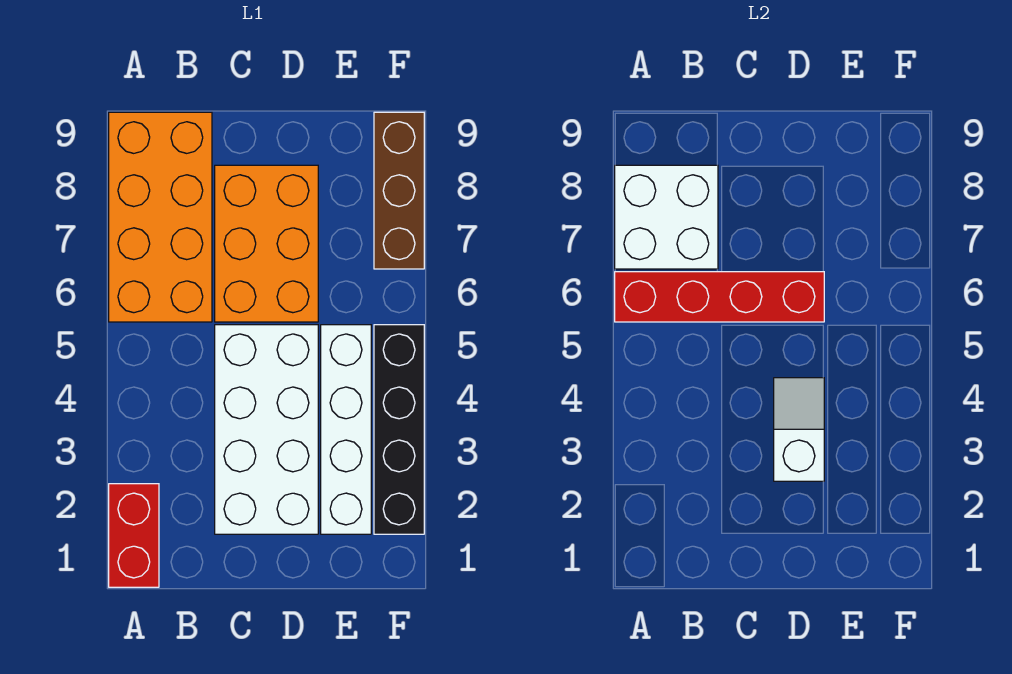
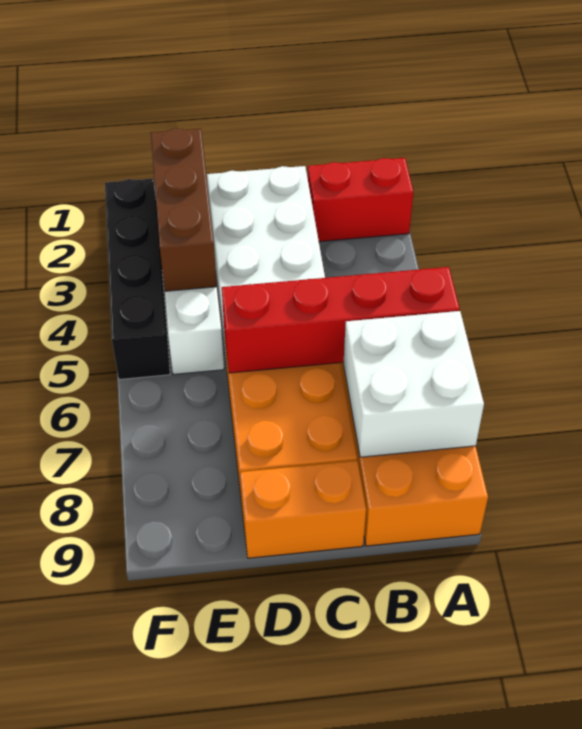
red 1x2 brick [109,484,159,587] -> red 1x2 brick turned to [308,158,413,241]
none -> orange 1x2 brick [240,461,366,558]
white 1x2 slope [774,378,824,481] -> none
brown 1x3 brick [374,112,424,269] -> brown 1x3 brick moved to [151,128,217,291]

